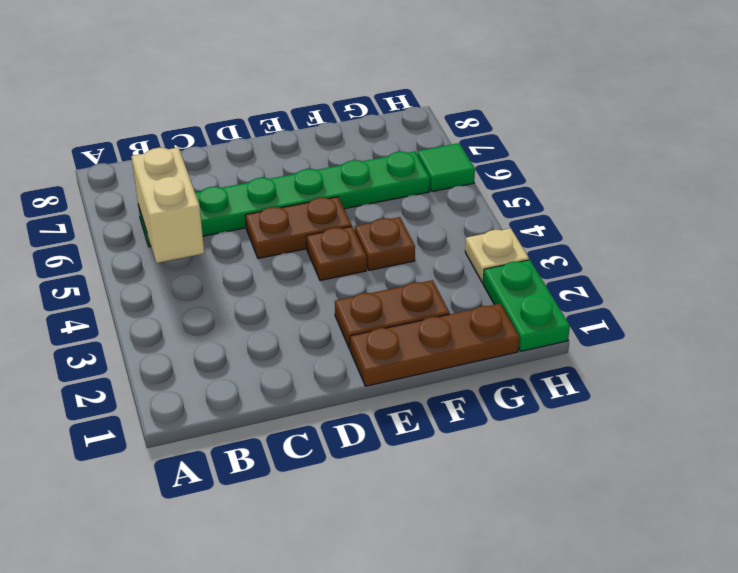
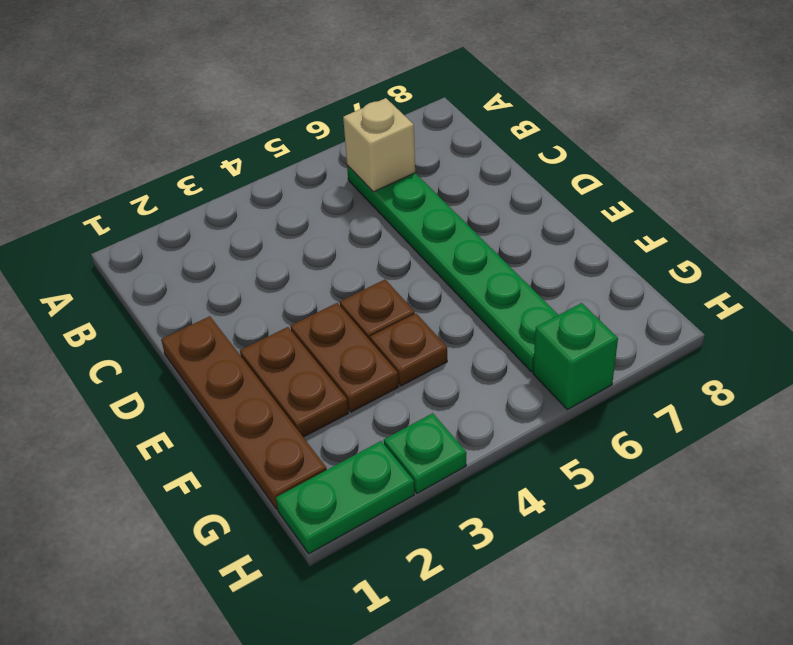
tan 1x2 brick [131,147,204,263] -> tan 1x1 brick [343,98,415,192]
brown 1x2 plate [245,197,352,258] -> brown 1x2 plate moved to [291,303,399,412]
brown 1x3 plate [350,303,519,386] -> brown 1x4 plate [161,316,327,509]
tan 1x1 plate [465,228,529,283] -> green 1x1 plate [384,413,466,493]
green 1x1 tile [417,143,475,192] -> green 1x1 brick [533,303,618,410]

